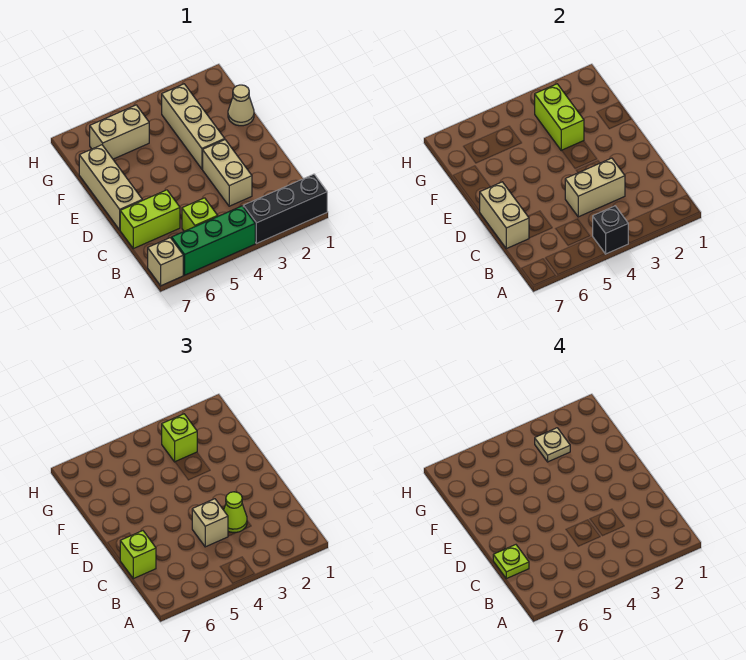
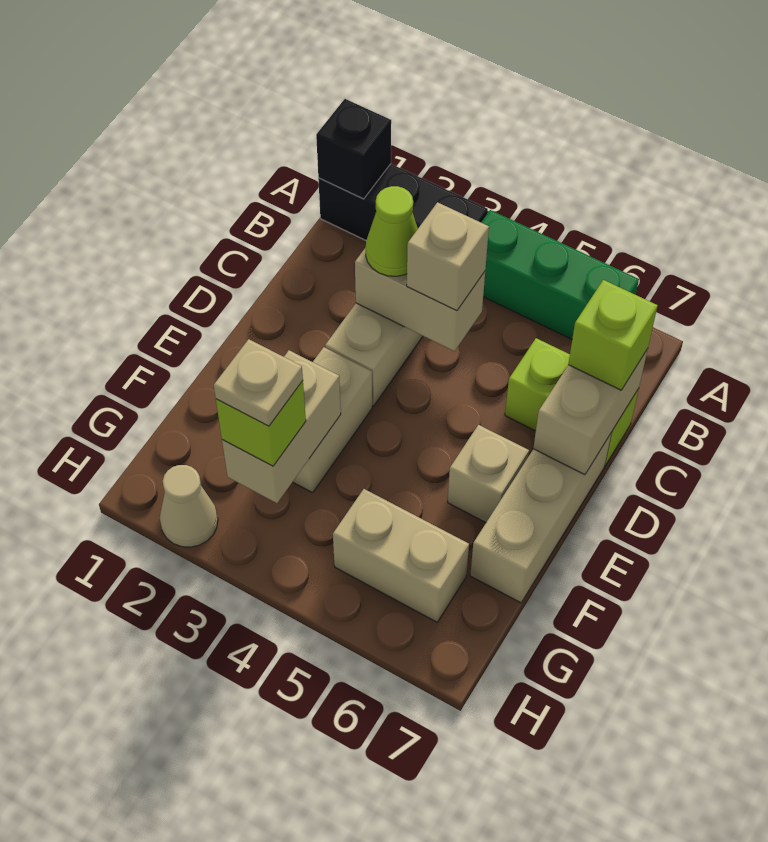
black 1x1 brick [593,206,628,254] -> black 1x1 brick moved to [316,99,391,199]
tan 1x1 brick [148,238,183,286] -> tan 1x1 brick moved to [448,425,529,522]
lime 1x1 brick [182,198,218,231] -> none
lime 1x1 plate [493,545,529,579] -> none
tan 1x3 brick [162,84,225,169] -> tan 1x2 brick [293,347,372,493]
tan 1x1 cone [228,85,254,126] -> tan 1x1 cone moved to [160,465,218,547]
lime 1x2 brick [535,84,584,151] -> tan 1x2 brick [222,350,341,503]

